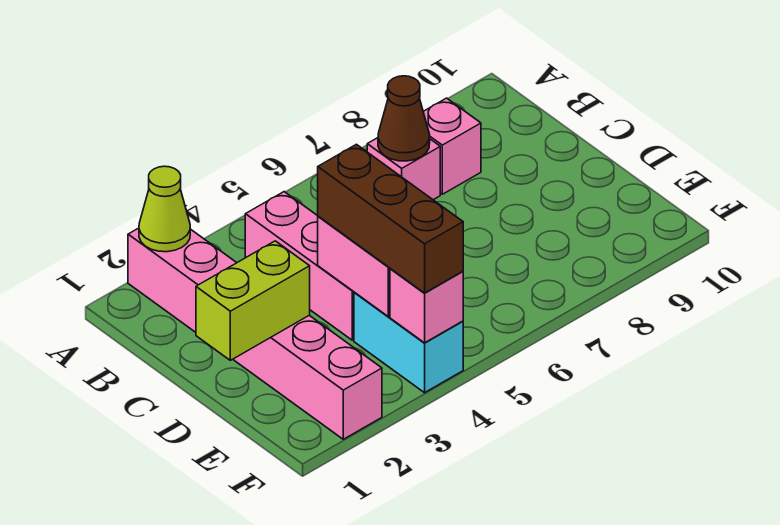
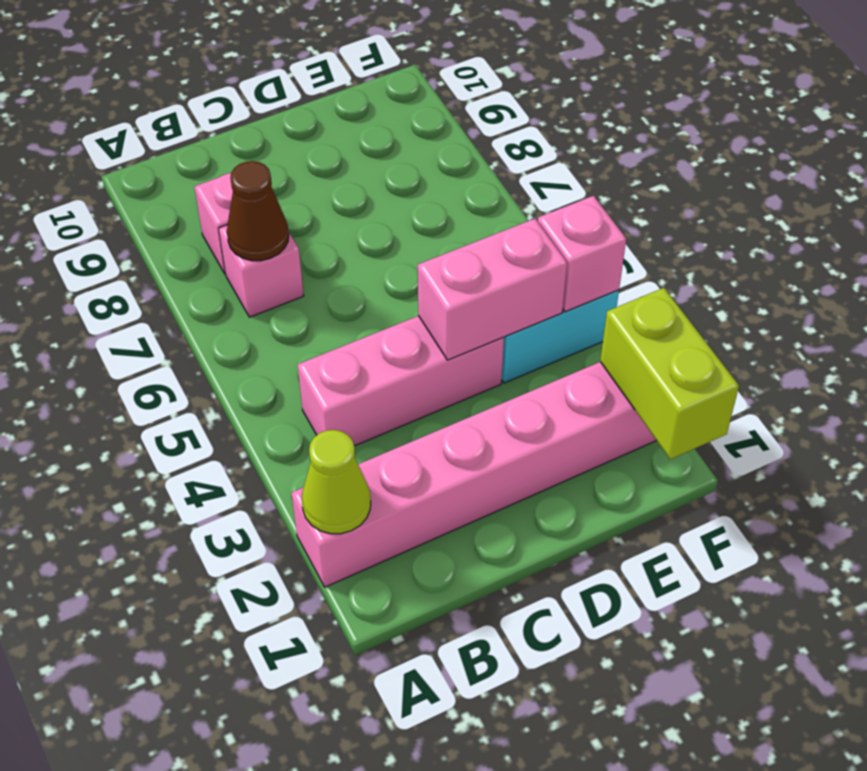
lime 1x2 brick [196,241,310,360] -> lime 1x2 brick moved to [600,288,739,459]
brown 1x3 brick [318,144,463,293] -> none

